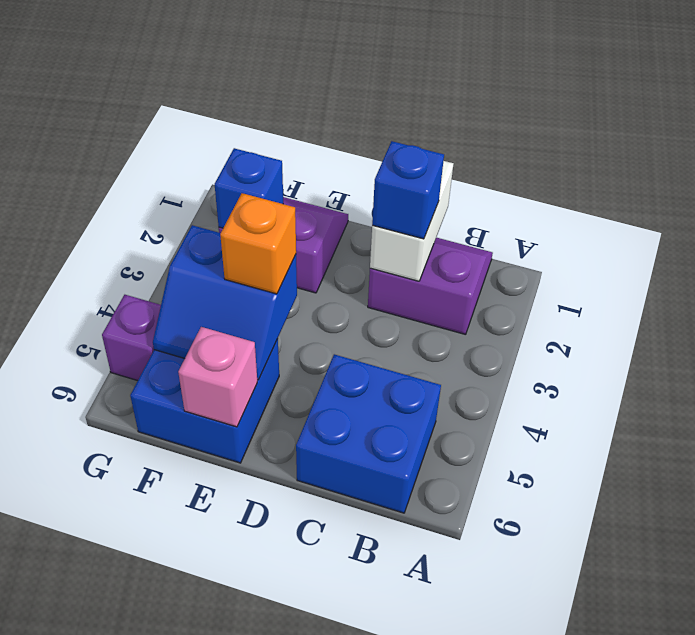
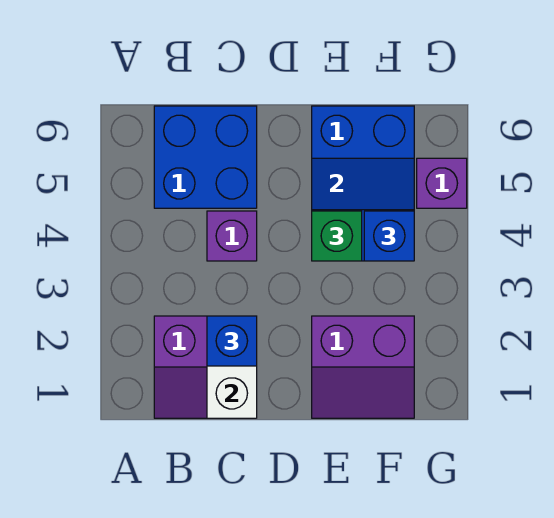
none -> purple 1x1 brick [207,211,257,261]
orange 1x1 brick [220,193,296,294] -> green 1x1 brick [312,211,362,261]
pink 1x1 brick [178,327,257,427] -> none
blue 1x1 brick [215,148,283,228] -> blue 1x1 brick moved to [364,211,414,261]

